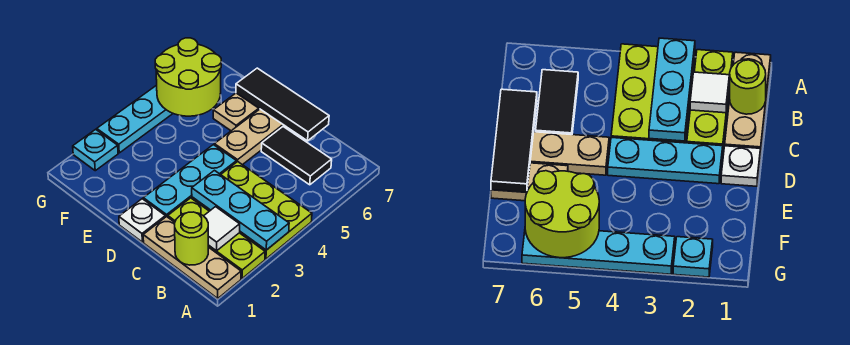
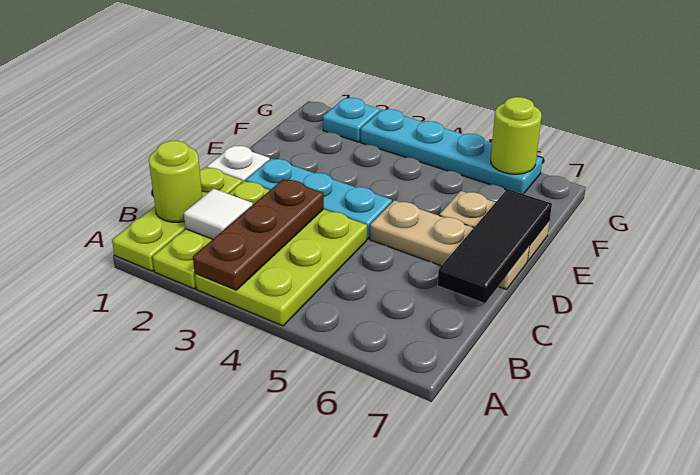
tan 1x3 plate [143,217,241,298] -> lime 1x3 plate [112,167,242,271]
cyan 1x3 plate [192,170,289,250] -> brown 1x3 plate [193,179,324,290]
black 1x2 tile [261,127,332,185] -> none
lime 2x2 round brick [155,38,221,116] -> lime 1x1 round brick [491,97,542,174]

